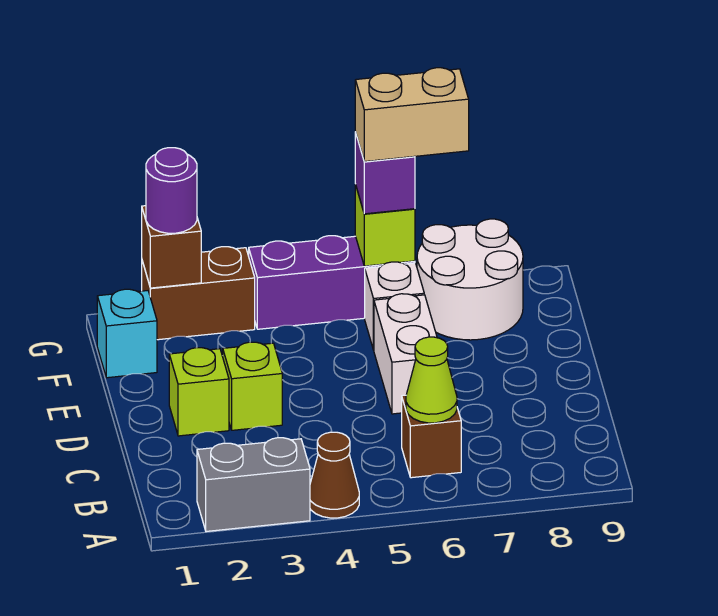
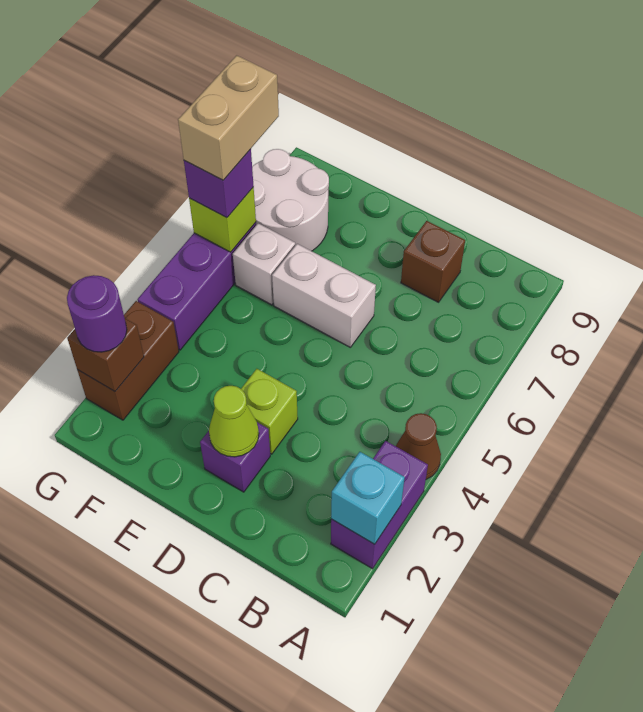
grey 1x2 brick [197,438,310,531] -> purple 1x2 brick [331,441,428,569]
brown 1x1 brick [402,395,461,478] -> brown 1x1 brick moved to [401,221,465,302]
lime 1x1 cone [406,337,457,423] -> lime 1x1 cone moved to [209,386,259,457]
lime 1x1 brick [169,348,229,436] -> purple 1x1 brick [200,422,270,492]
cyan 1x1 brick [97,289,157,378] -> cyan 1x1 brick moved to [331,452,405,544]

